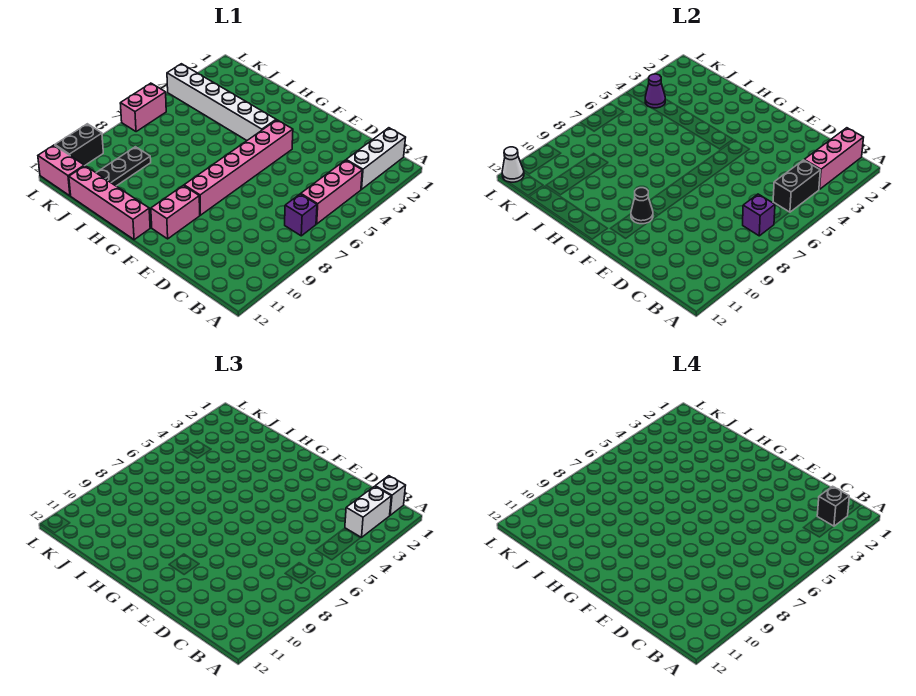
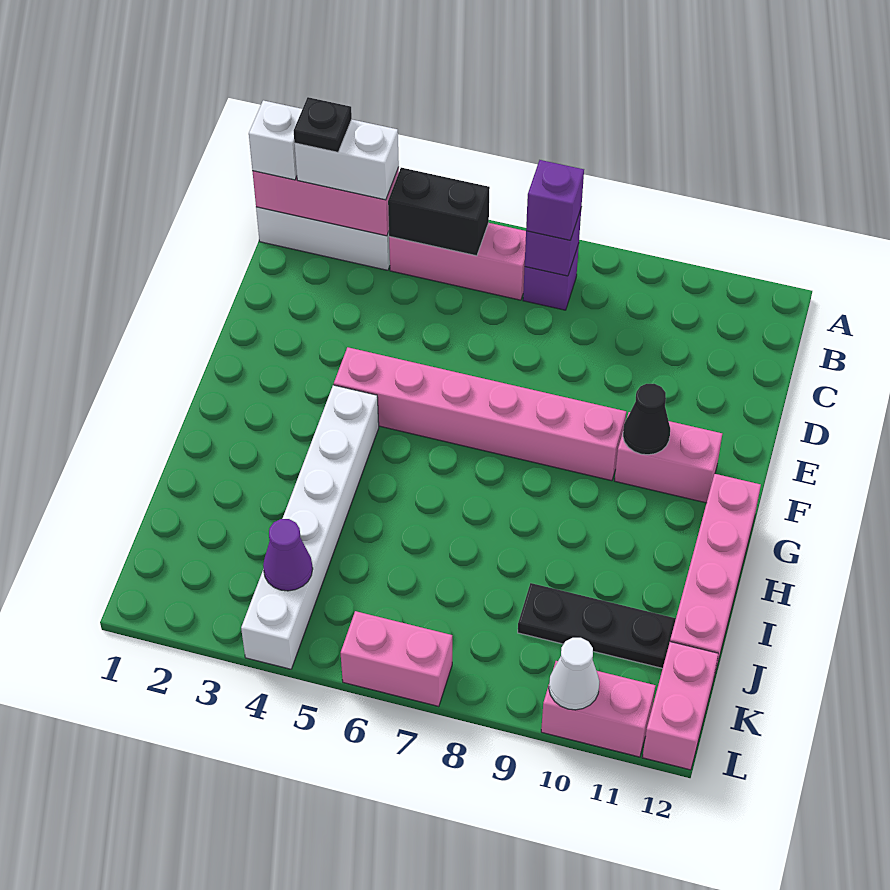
black 1x1 brick [817,486,849,526] -> black 1x1 plate [294,97,352,152]
none -> purple 1x1 brick [526,160,584,240]
black 1x2 brick [55,124,103,166] -> pink 1x2 brick [541,661,656,757]
white 1x1 cone [502,147,524,182] -> white 1x1 cone moved to [549,638,600,710]

